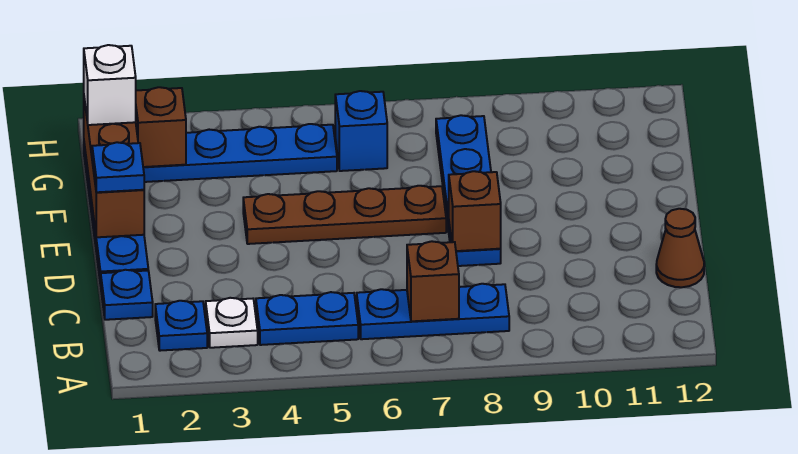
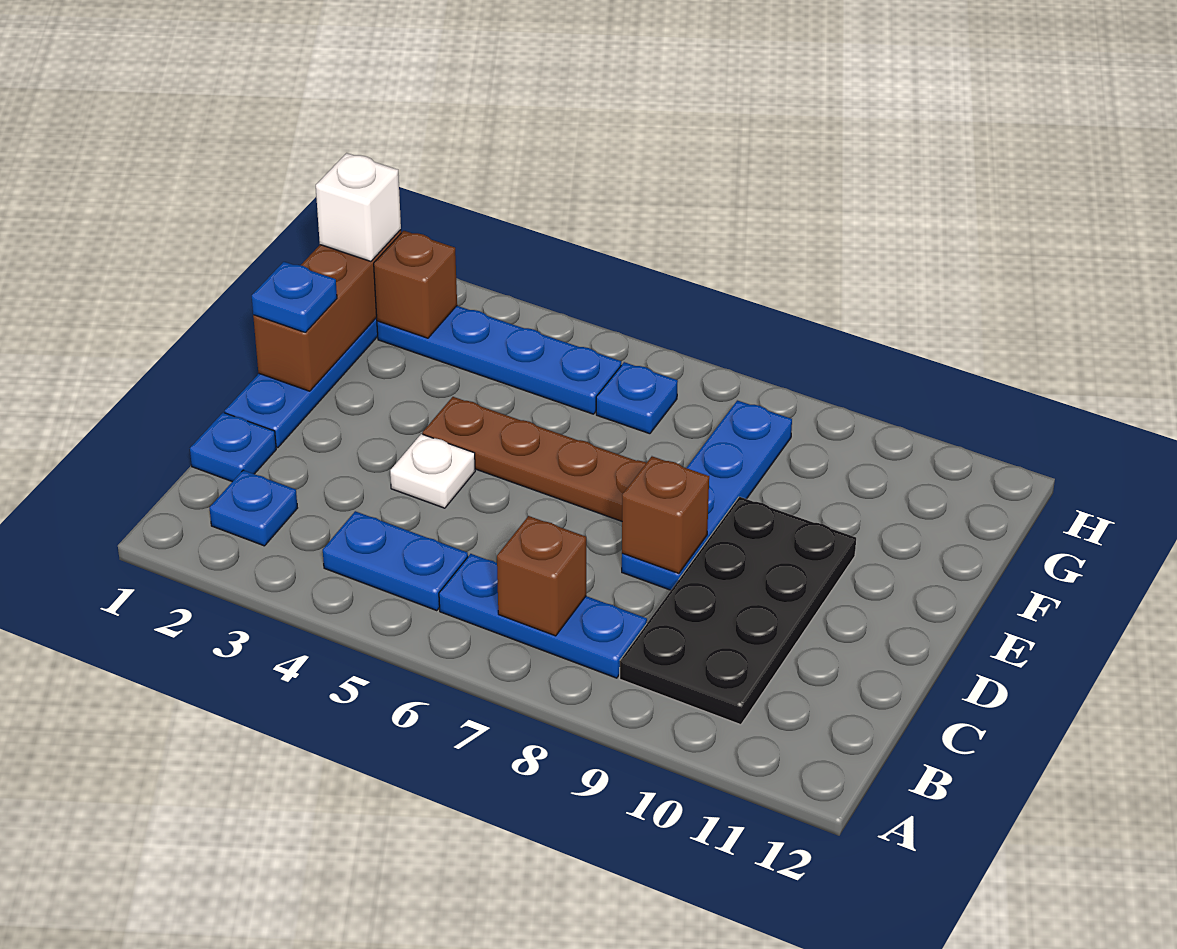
white 1x1 plate [206,298,258,348] -> white 1x1 plate moved to [390,434,475,508]
none -> black 2x4 plate [620,497,856,725]
brown 1x1 cone [656,209,704,287] -> none
blue 1x1 brick [335,91,387,171] -> blue 1x1 plate [596,362,678,434]

